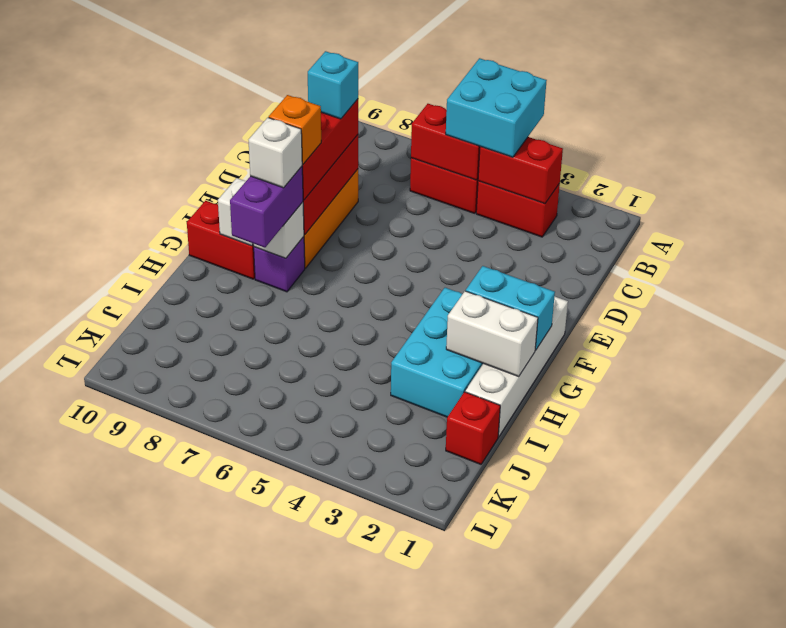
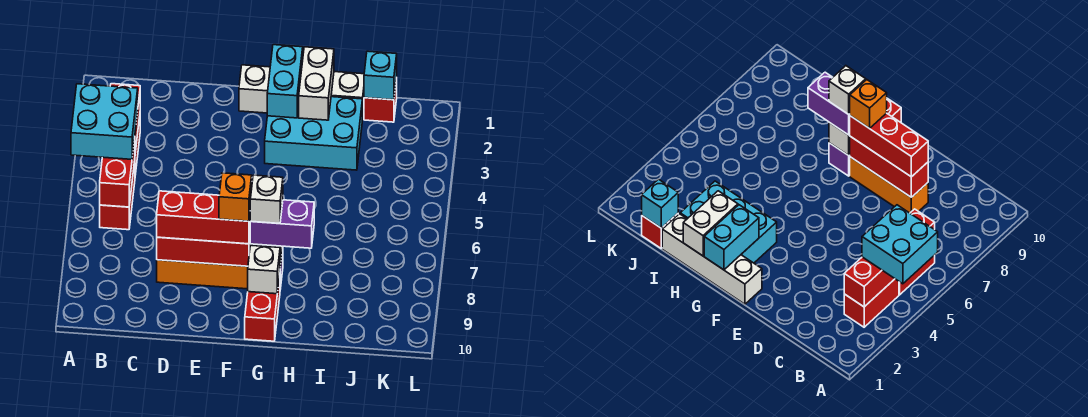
cyan 1x1 brick [308,51,358,119] -> cyan 1x1 brick moved to [364,51,397,100]

